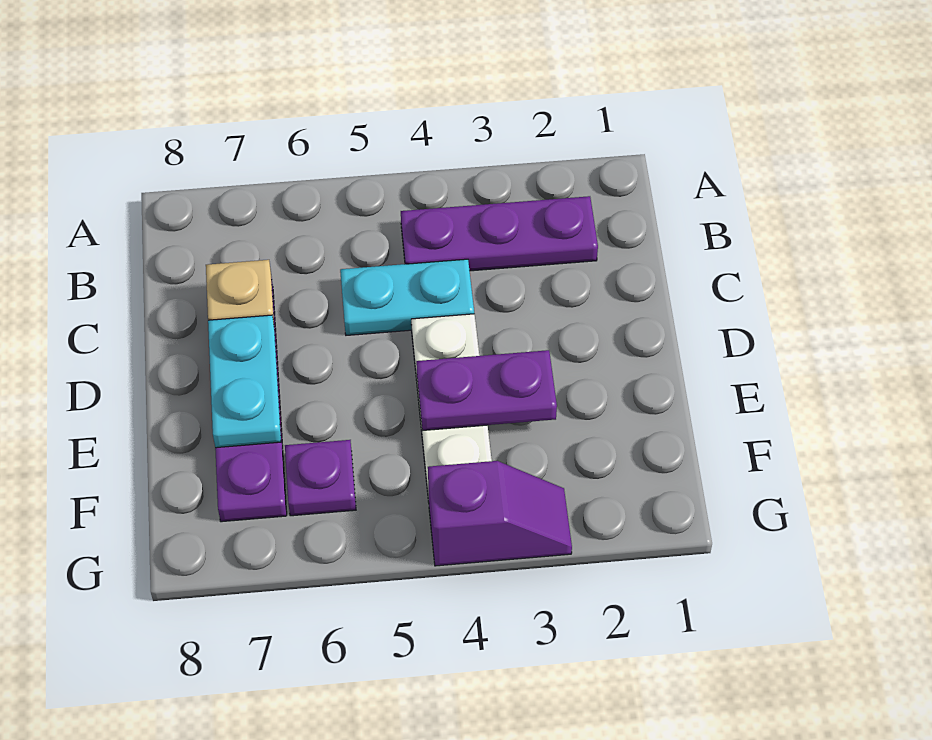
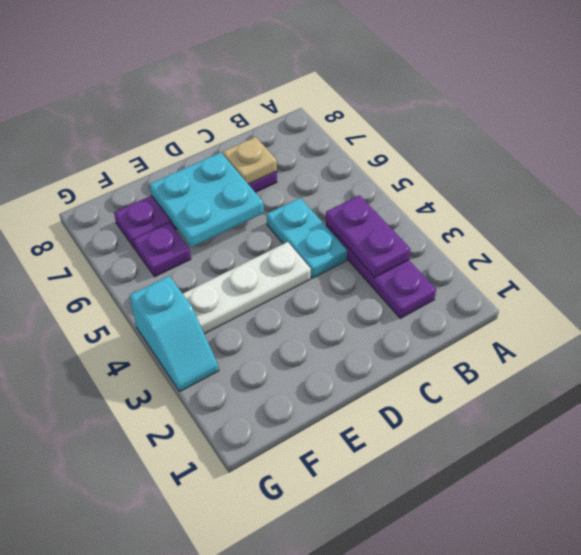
cyan 1x2 plate [208,315,281,448] -> cyan 2x2 plate [150,152,264,247]
purple 1x2 plate [416,350,557,431] -> purple 1x2 plate moved to [326,195,410,277]
purple 1x2 slope [428,461,572,566] -> cyan 1x2 slope [130,276,219,391]

